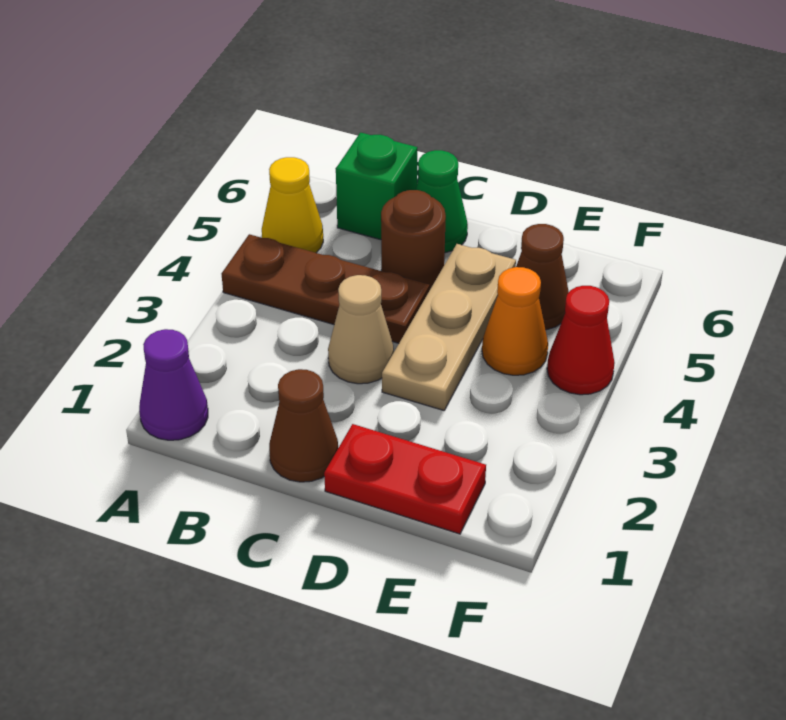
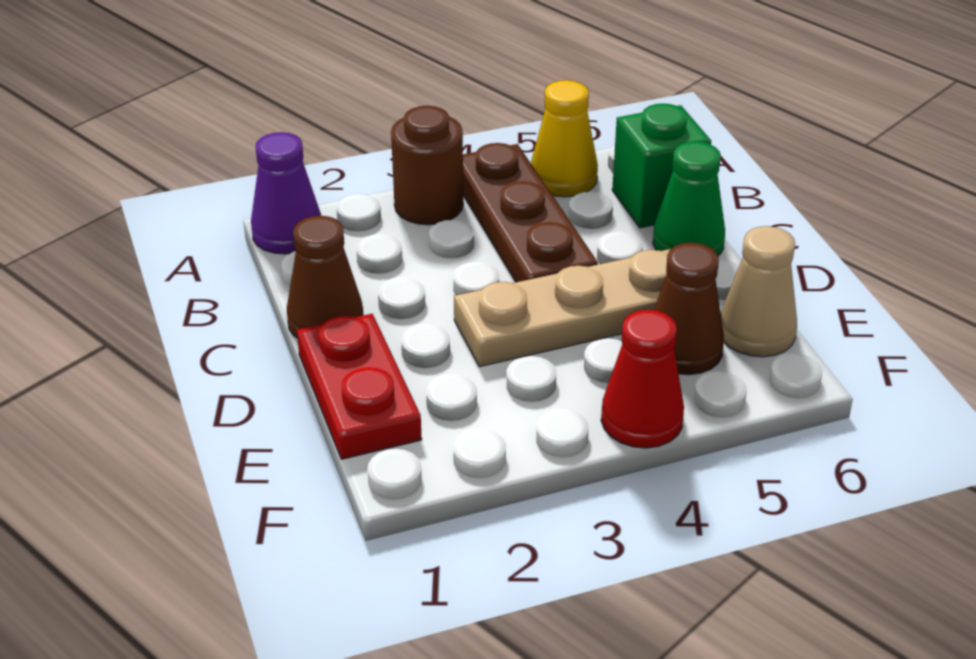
tan 1x1 cone [328,275,394,384] -> tan 1x1 cone moved to [720,226,797,357]
brown 1x1 round brick [381,190,446,291] -> brown 1x1 round brick moved to [391,106,463,225]
orange 1x1 cone [482,267,548,375] -> none

